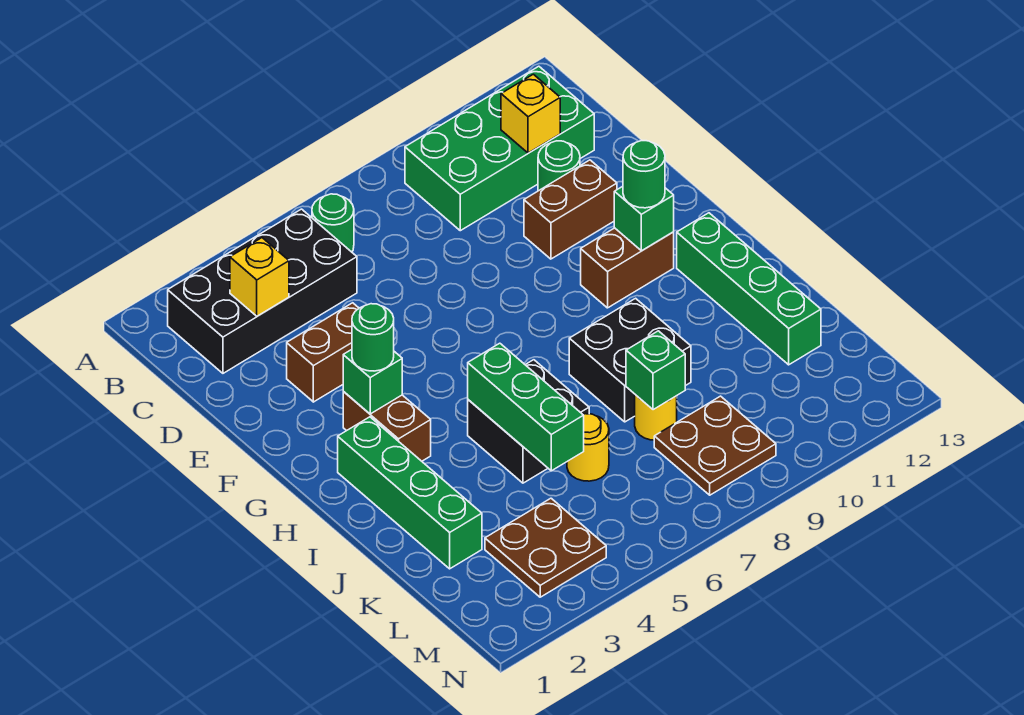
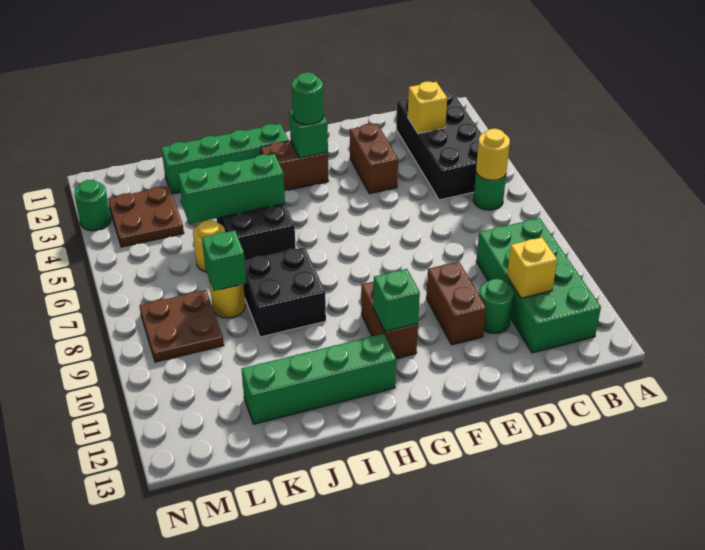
none -> yellow 1x1 round brick [476,129,510,180]
green 1x1 round brick [623,141,665,208] -> green 1x1 round brick moved to [74,180,111,231]

